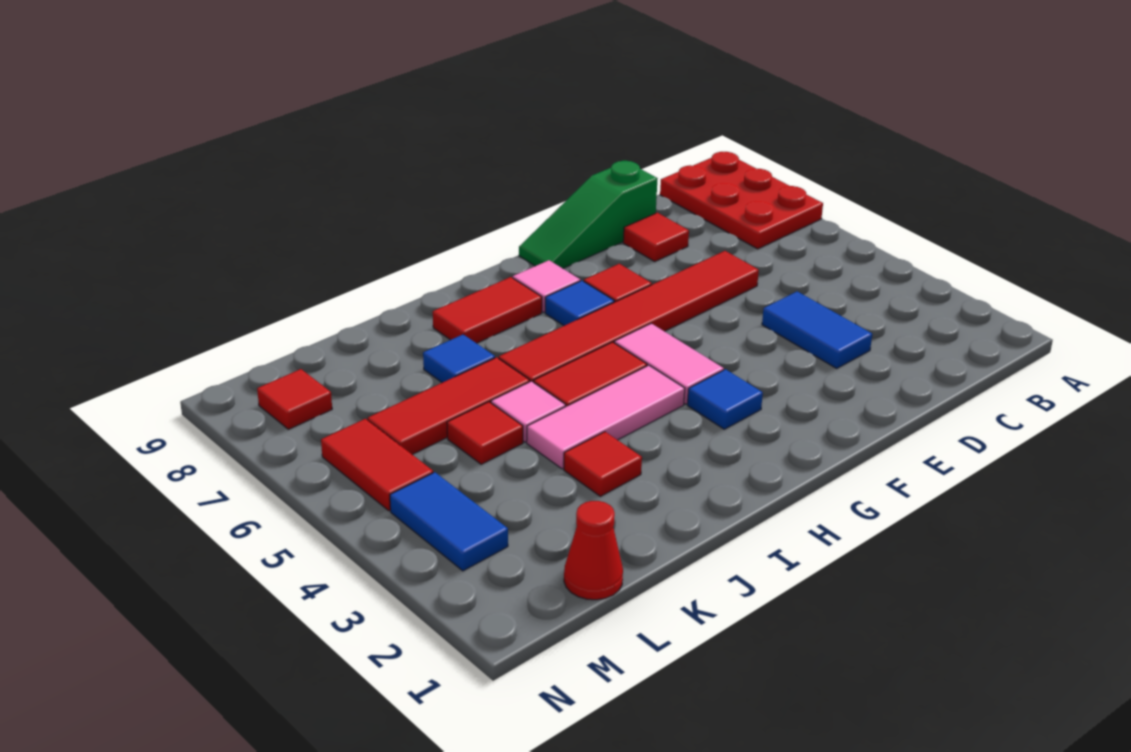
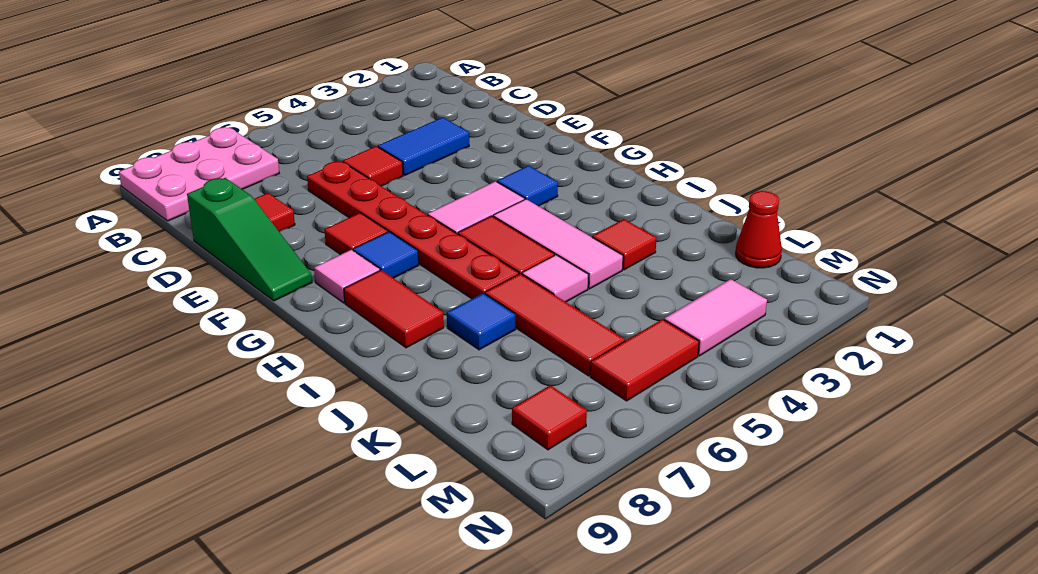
red 2x3 plate [660,152,823,249] -> pink 2x3 plate [119,127,279,221]
red 1x6 tile [499,251,759,382] -> red 1x6 plate [307,161,519,299]
red 1x1 tile [447,402,523,464] -> red 1x1 tile moved to [343,146,403,186]
blue 1x2 tile [390,472,508,571] -> pink 1x2 tile [664,279,767,356]

